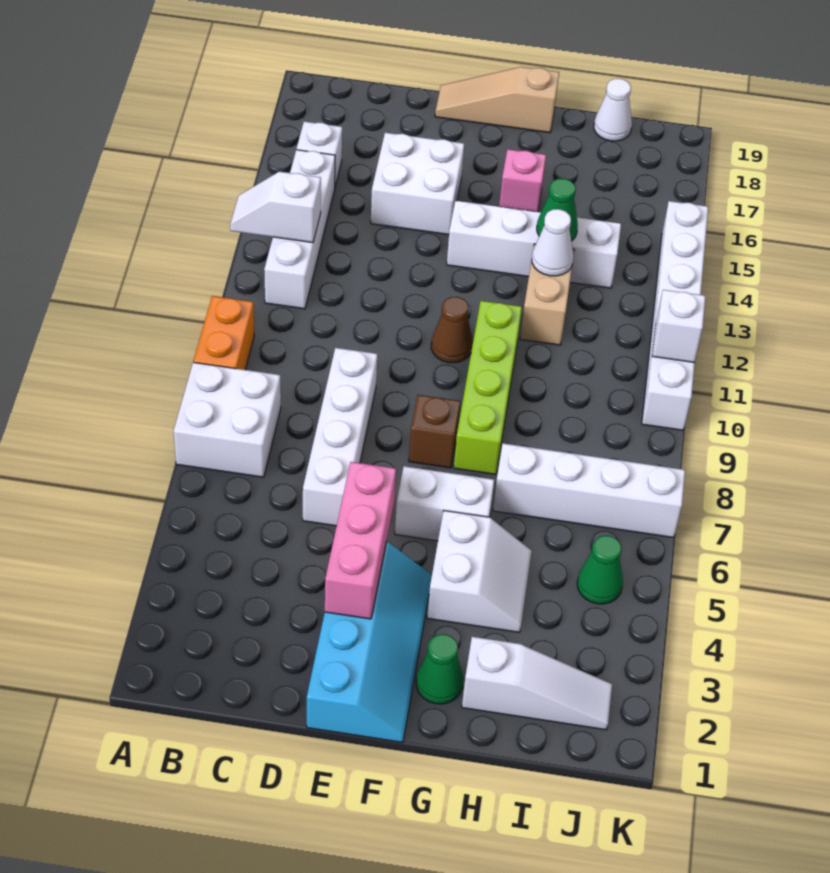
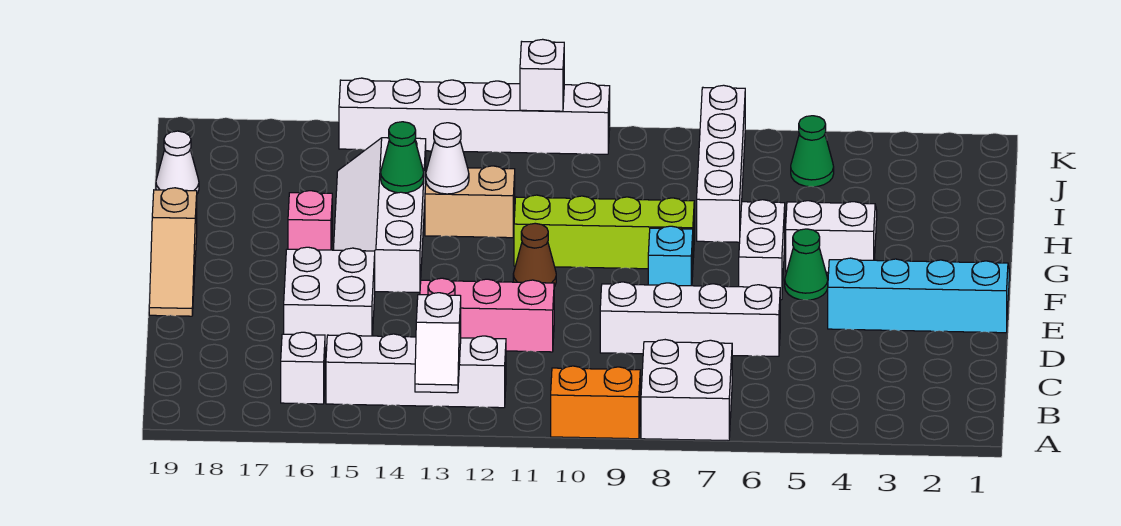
pink 1x3 brick [325,462,396,619] -> pink 1x3 brick moved to [420,278,554,352]
brown 1x1 brick [409,395,460,468] -> cyan 1x1 brick [648,226,693,286]
green 1x1 cone [416,634,463,704] -> green 1x1 cone moved to [785,229,828,300]
white 1x3 slope [462,637,612,730] -> none

